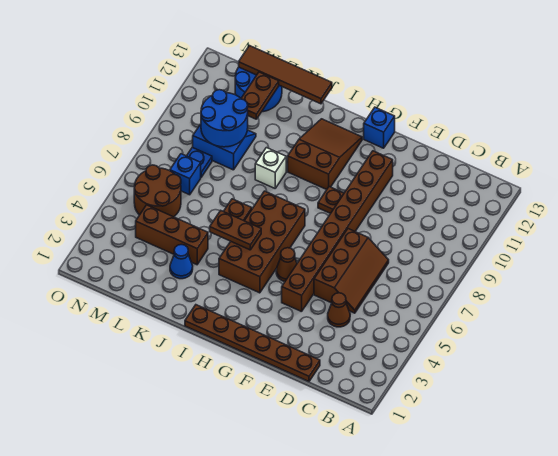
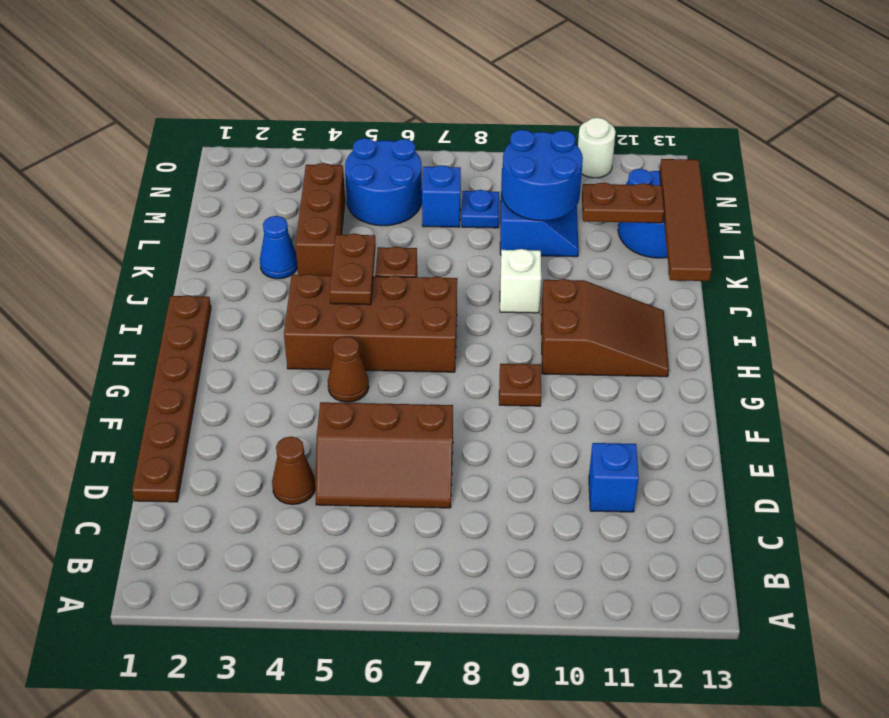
brown 1x8 brick [282,151,393,312] -> none
blue 1x1 brick [364,107,395,148] -> blue 1x1 brick moved to [589,443,639,512]
brown 2x2 round brick [134,165,181,217] -> blue 2x2 round brick [345,138,422,226]
none -> white 1x1 round brick [578,118,616,178]

